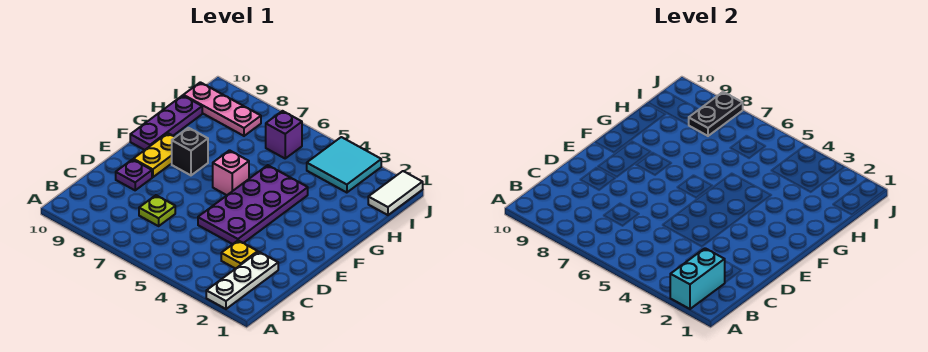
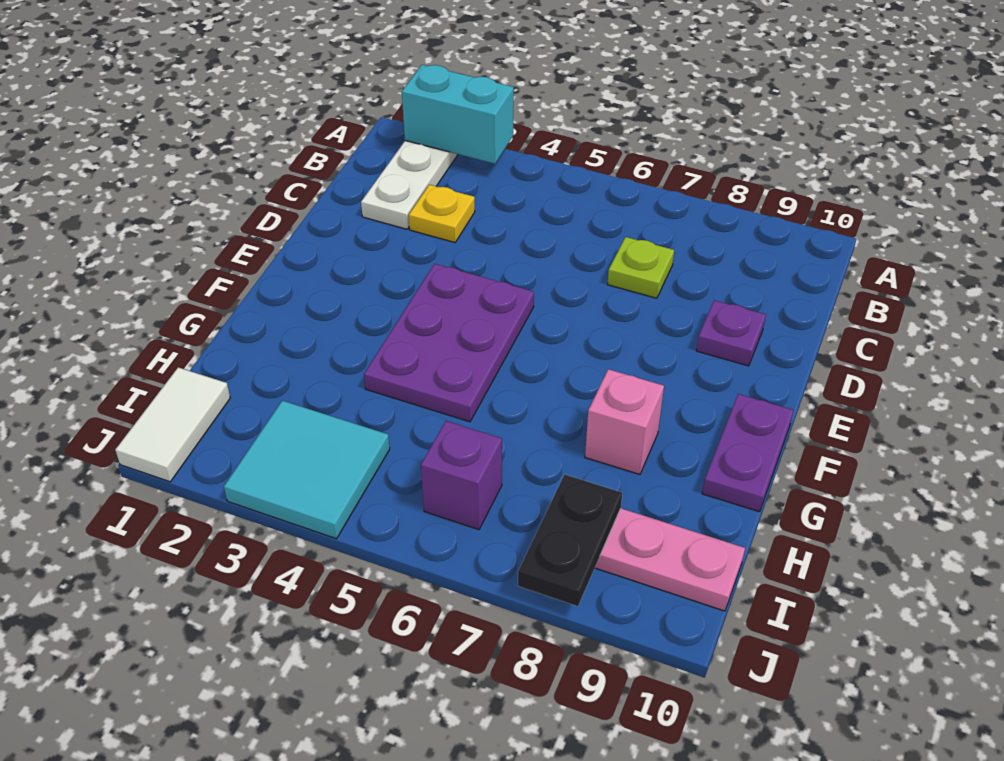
cyan 1x2 brick [670,248,725,309] -> cyan 1x2 brick turned to [402,65,514,164]
purple 2x4 plate [198,165,308,244] -> purple 2x3 plate [364,264,534,422]
yellow 1x2 plate [133,133,175,177] -> none
pink 1x1 brick [213,150,249,195] -> pink 1x1 brick moved to [585,369,664,474]
black 1x1 brick [172,128,208,175] -> none
purple 1x3 plate [130,95,202,150] -> purple 1x2 plate [702,394,794,512]

